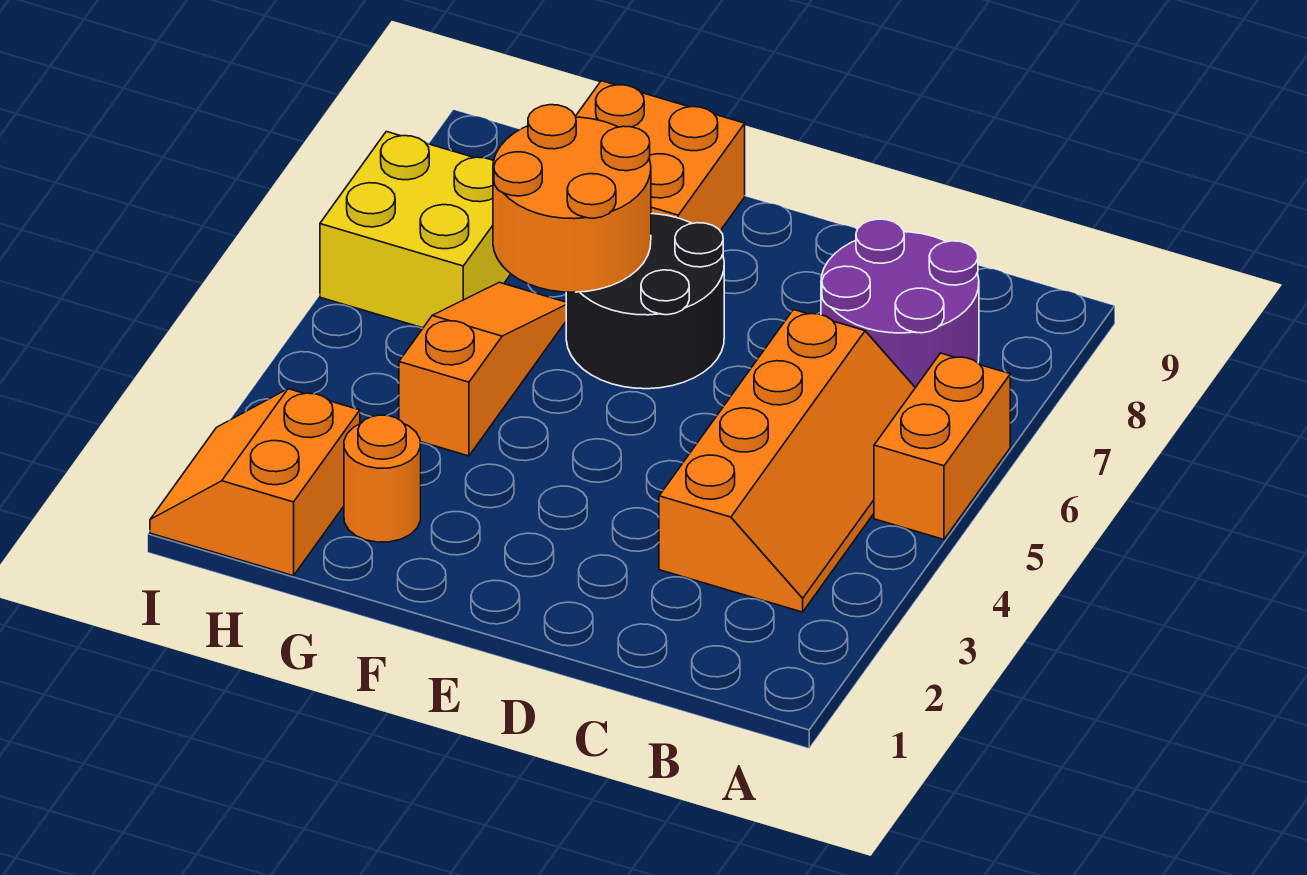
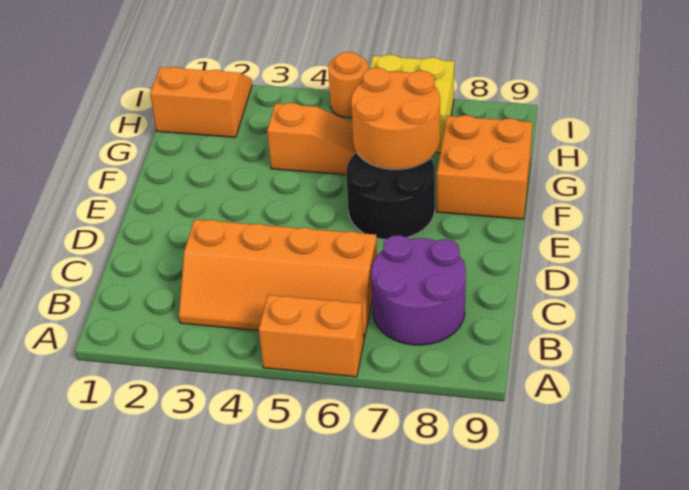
orange 1x1 round brick [344,415,421,542] -> orange 1x1 round brick moved to [328,52,368,118]

